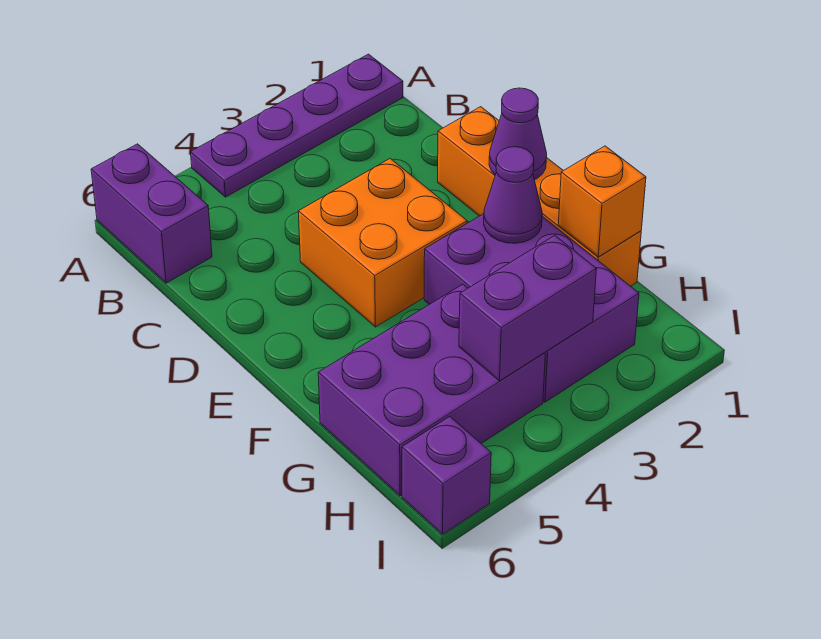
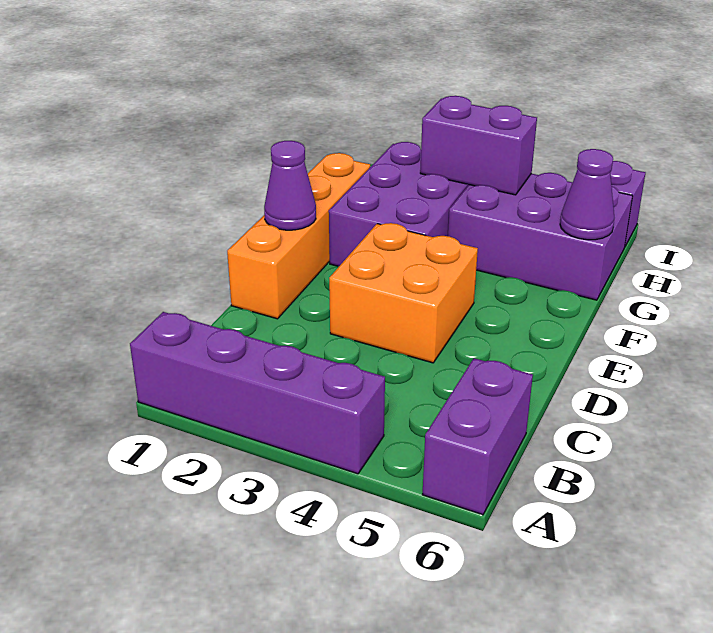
purple 1x4 plate [191,54,403,197] -> purple 1x4 brick [130,312,385,474]
purple 1x1 cone [484,147,542,243] -> purple 1x1 cone moved to [560,149,614,240]
orange 1x1 brick [558,146,646,257] -> none

